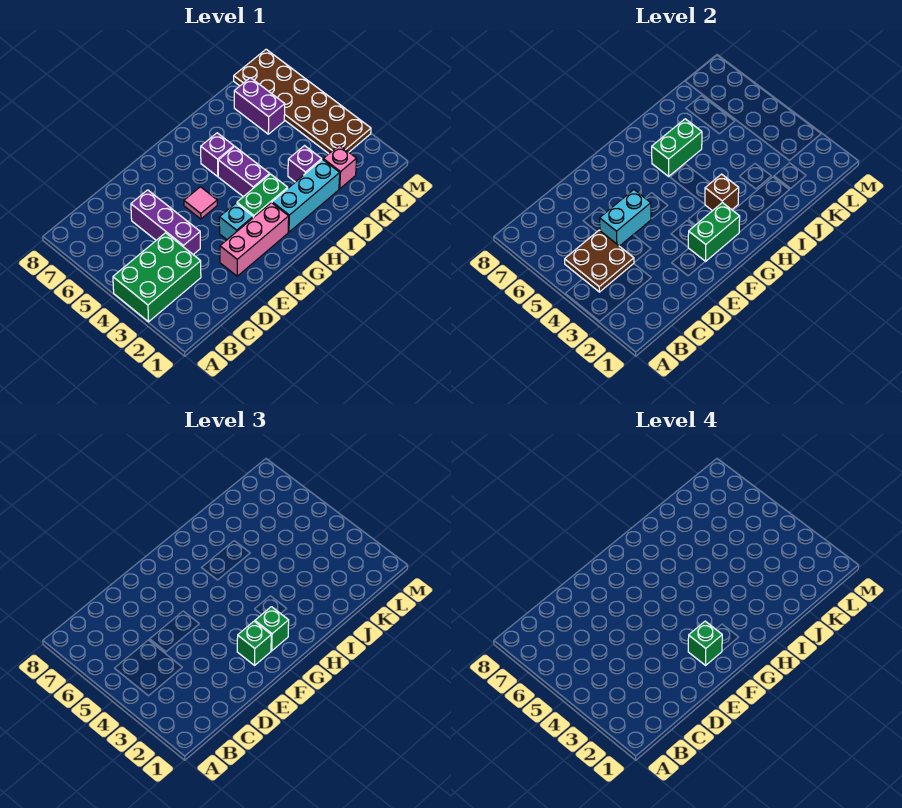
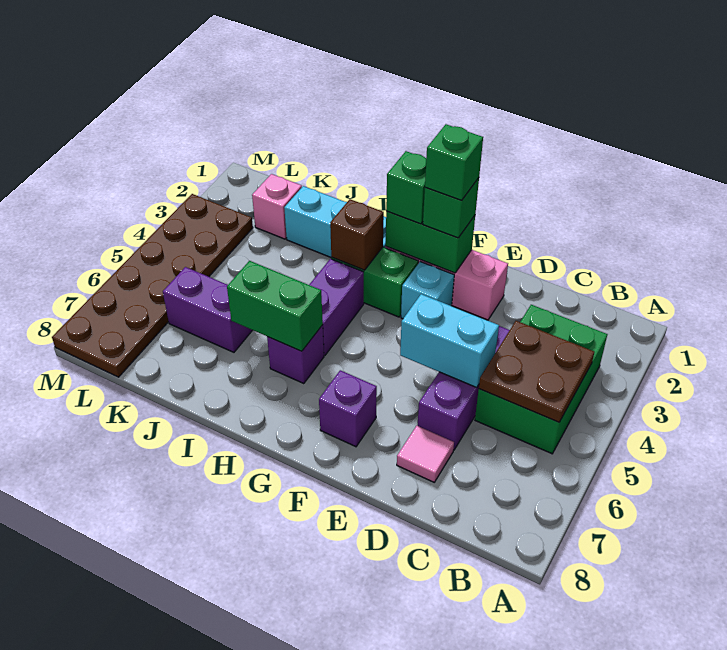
green 2x3 brick [113,233,201,322] -> green 2x3 brick turned to [475,305,607,454]
pink 1x1 tile [184,187,217,219] -> pink 1x1 tile moved to [397,426,454,482]
purple 1x1 brick [288,146,322,182] -> purple 1x1 brick moved to [319,370,377,447]
purple 1x2 brick [234,78,285,134] -> purple 1x2 brick turned to [163,267,252,352]

